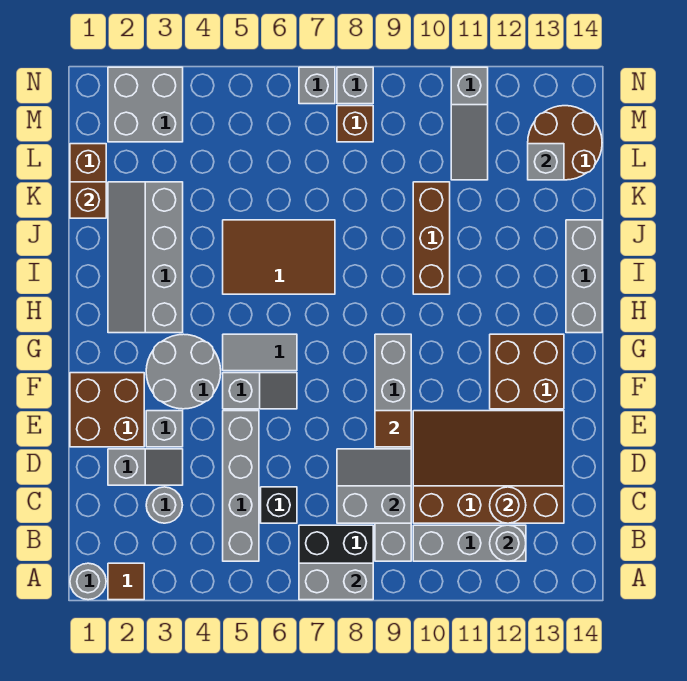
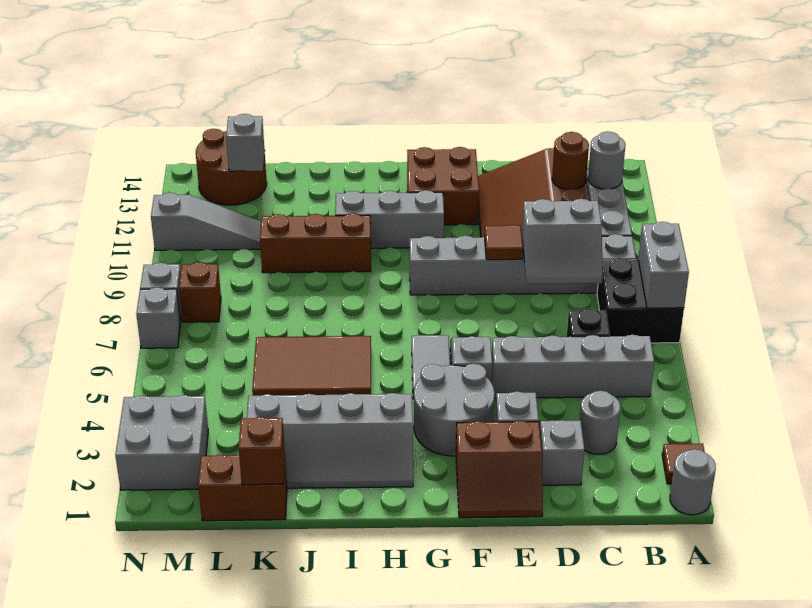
grey 2x2 slope [337,449,411,523] -> grey 2x2 slope turned to [522,199,603,284]
brown 2x2 brick [70,373,144,447] -> brown 2x2 slope [456,421,543,518]
grey 1x3 brick [566,220,602,333] -> grey 1x3 brick moved to [335,190,444,248]
brown 2x3 tile [223,220,335,294] -> brown 2x3 tile turned to [252,336,371,396]

